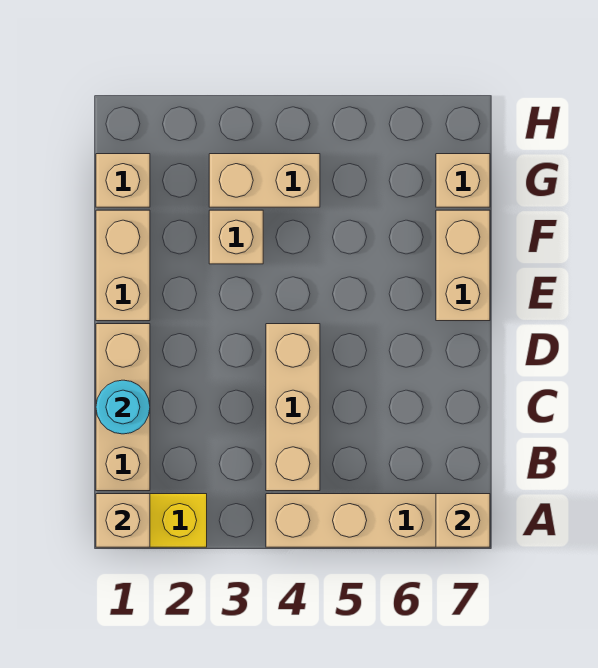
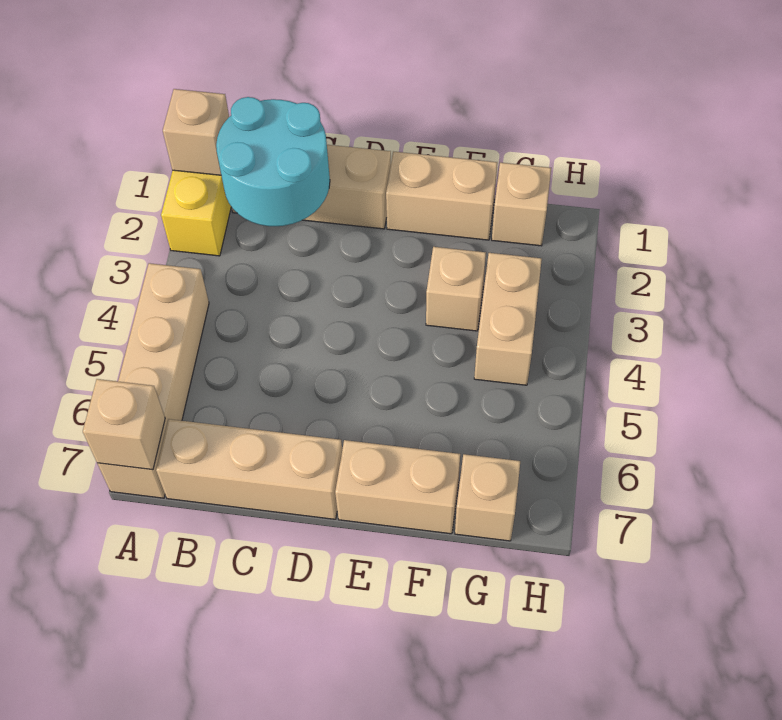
tan 1x3 brick [266,324,320,491] -> tan 1x3 brick moved to [156,419,342,519]
cyan 1x1 round brick [96,380,150,434] -> cyan 2x2 round brick [216,97,330,226]

